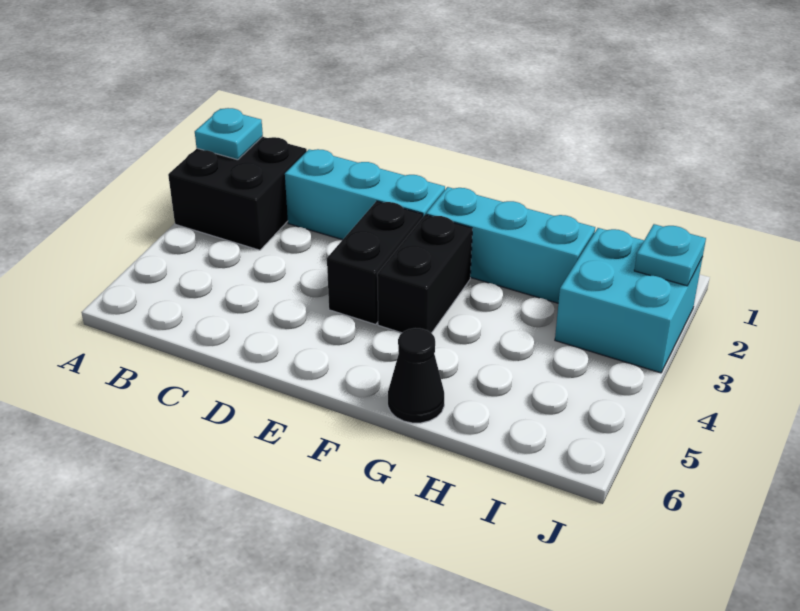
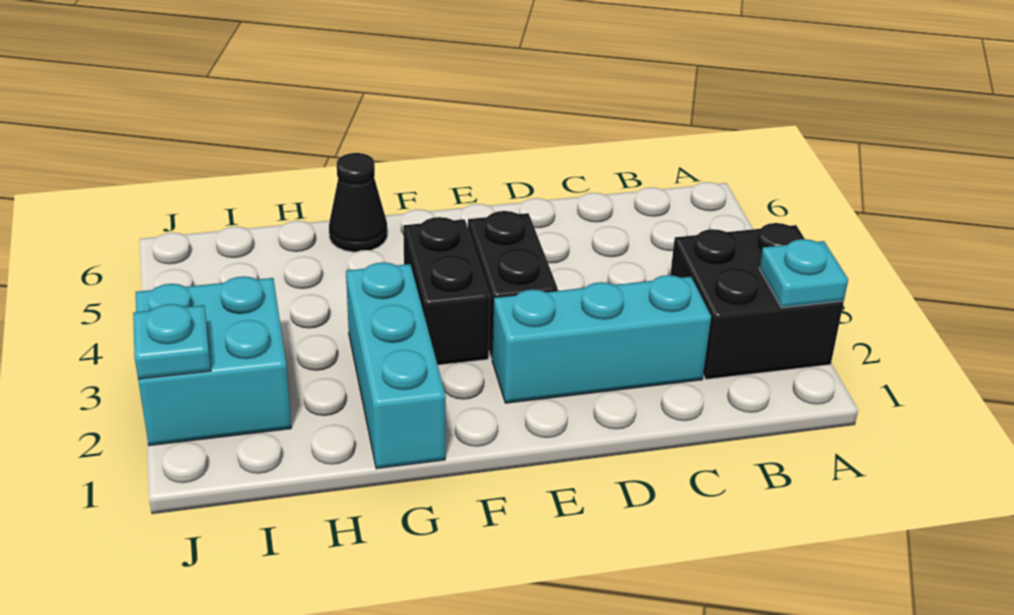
cyan 1x3 brick [426,187,595,303] -> cyan 1x3 brick turned to [346,262,446,469]

